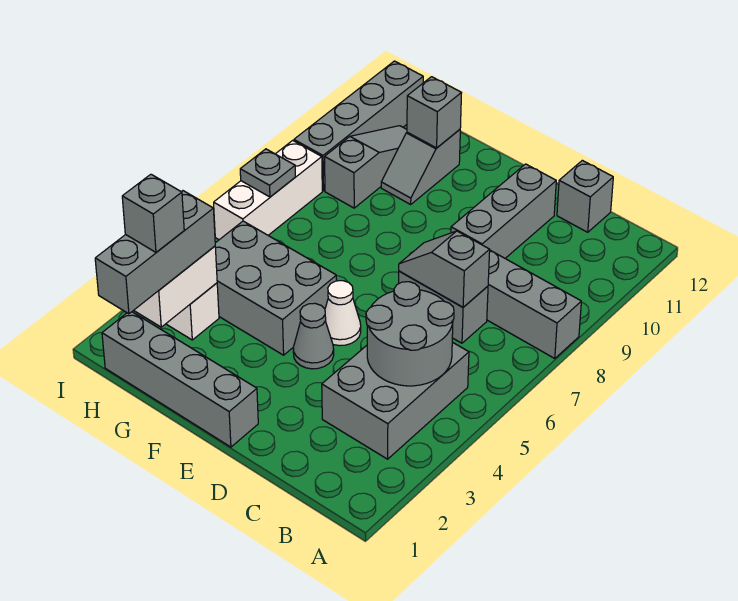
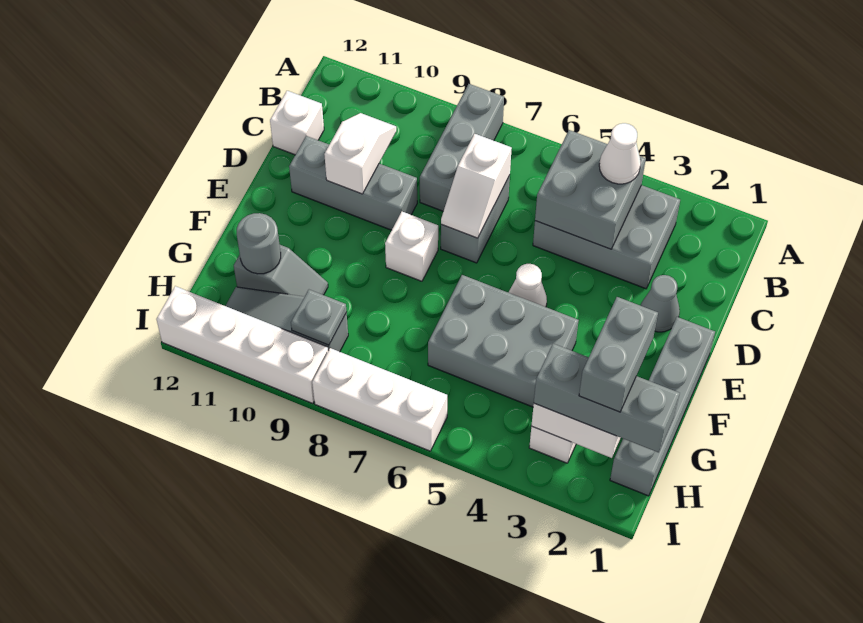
grey 2x2 round brick [366,282,454,386] -> grey 2x2 brick [535,130,646,249]
none -> white 1x1 cone [599,123,641,184]
grey 1x2 slope [399,231,490,307] -> white 1x2 slope [441,134,512,238]
none -> white 1x2 slope [324,113,396,194]
grey 1x1 brick [557,160,613,232] -> white 1x1 brick [270,91,324,155]
grey 1x1 cone [293,303,334,369] -> grey 1x1 cone moved to [641,275,680,332]
none -> white 1x1 brick [385,212,438,281]
grey 2x3 brick [215,221,337,355] -> grey 2x3 brick turned to [428,275,579,407]
grey 1x1 brick [407,77,461,148] -> grey 1x1 round brick [237,213,281,274]
grey 1x1 brick [122,174,184,252] -> grey 1x2 brick [579,297,658,412]
grey 1x1 plate [240,149,295,197] -> grey 1x1 plate moved to [291,290,347,345]
grey 1x4 brick [294,61,423,191] -> white 1x4 brick [156,286,329,403]

